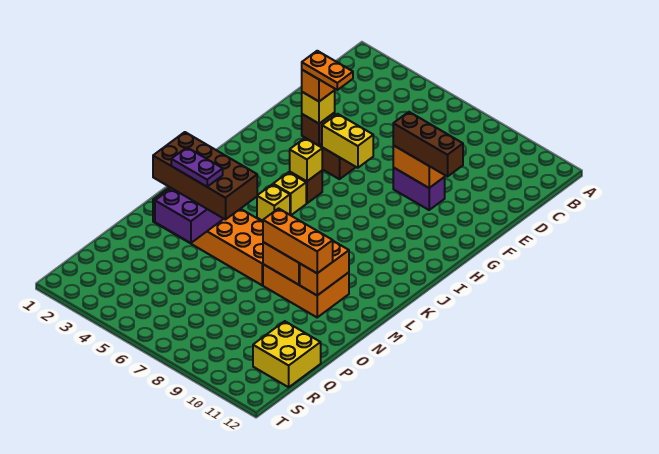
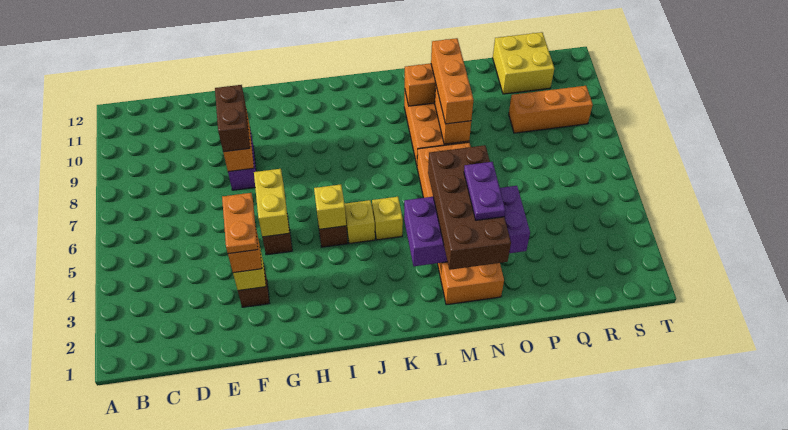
brown 1x3 brick [393,112,463,177] -> brown 1x2 brick [215,85,250,152]
none -> orange 1x3 brick [509,86,593,133]

